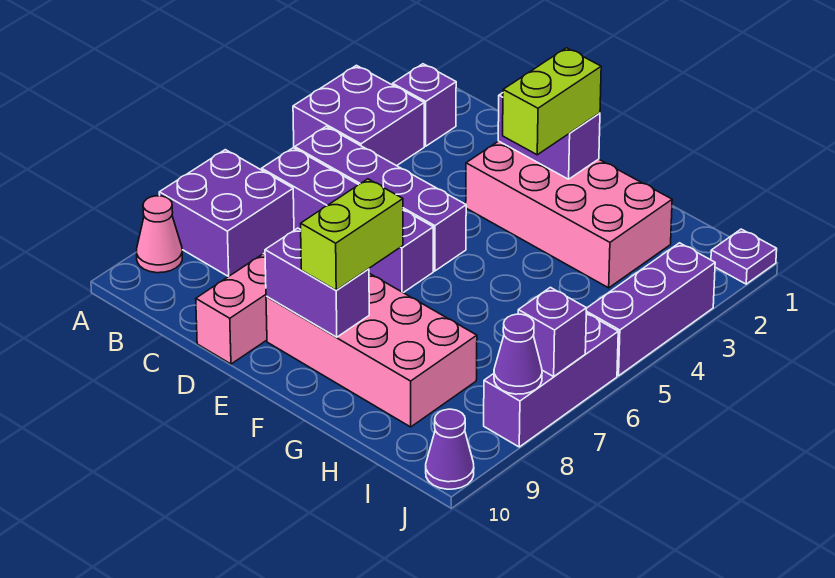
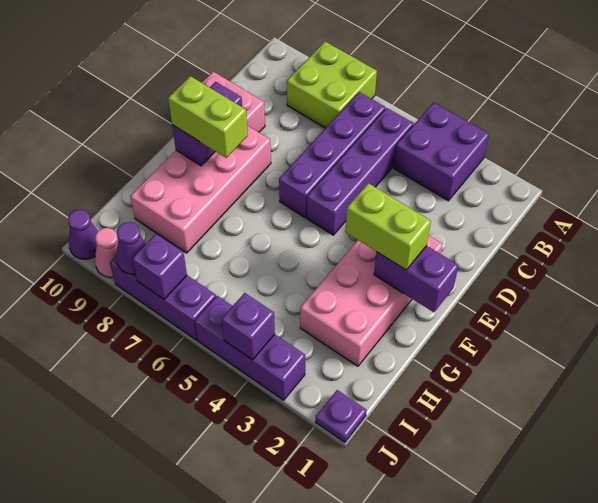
purple 2x2 brick [159,150,294,277] -> lime 2x2 brick [287,42,377,128]
pink 1x1 cone [137,196,182,273] -> pink 1x1 cone moved to [95,228,118,278]
purple 1x1 brick [393,64,456,146] -> purple 1x1 brick moved to [222,293,275,360]
purple 1x2 brick [498,93,600,179] -> purple 1x2 brick turned to [374,246,458,312]

